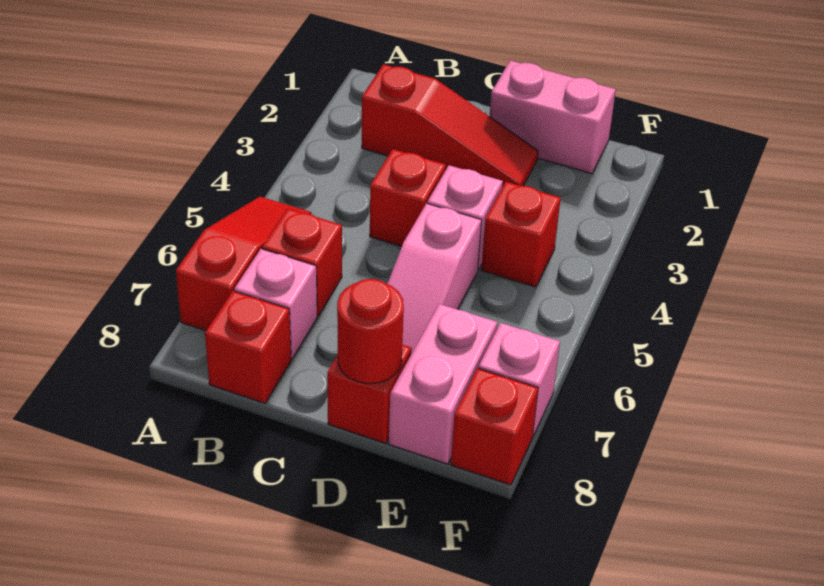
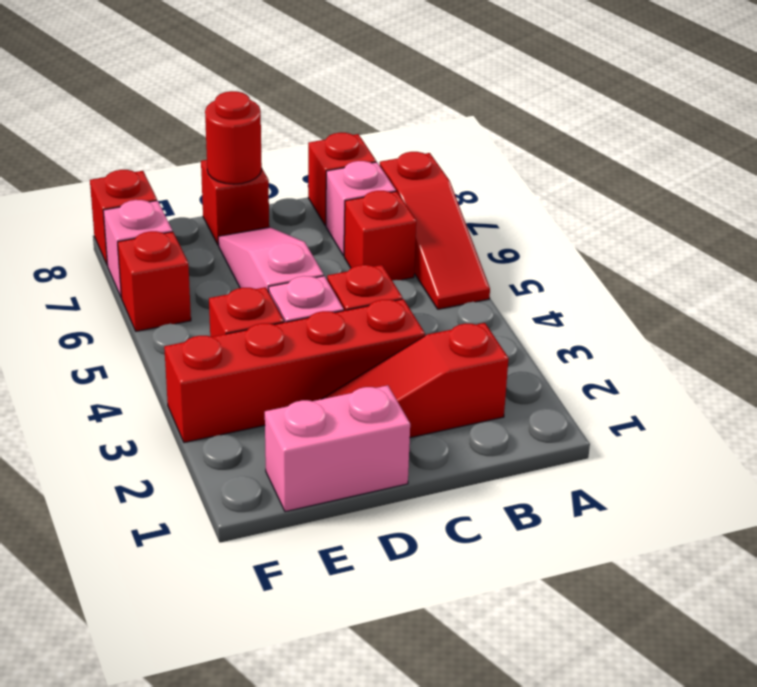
none -> red 1x4 brick [164,299,425,443]
pink 1x2 brick [389,304,497,464] -> none
none -> red 1x1 brick [118,231,191,331]

